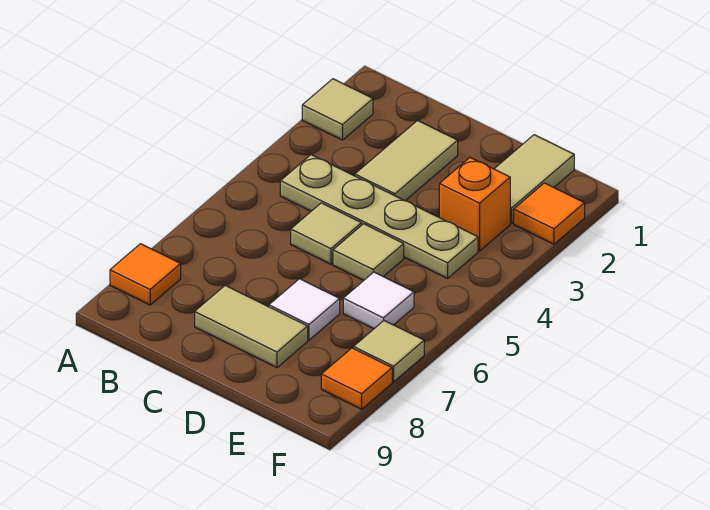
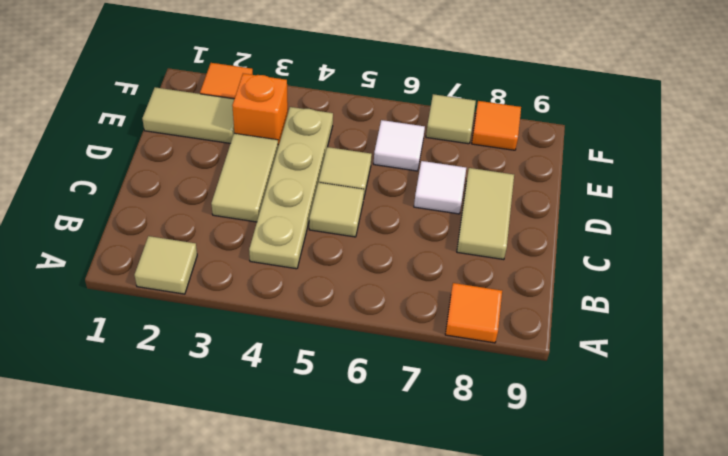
tan 1x2 tile [355,120,458,201] -> tan 1x2 tile turned to [211,133,278,222]

